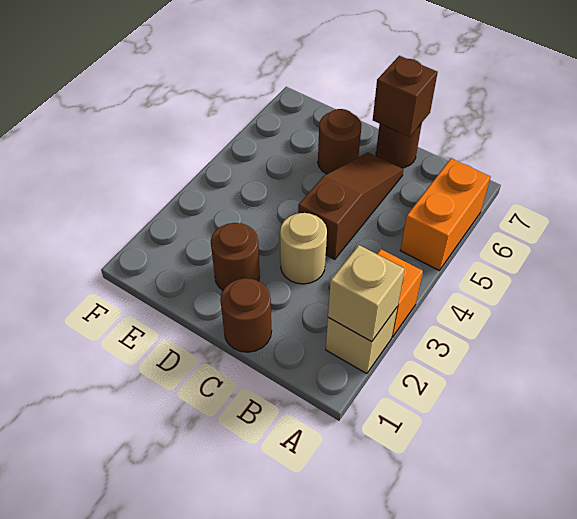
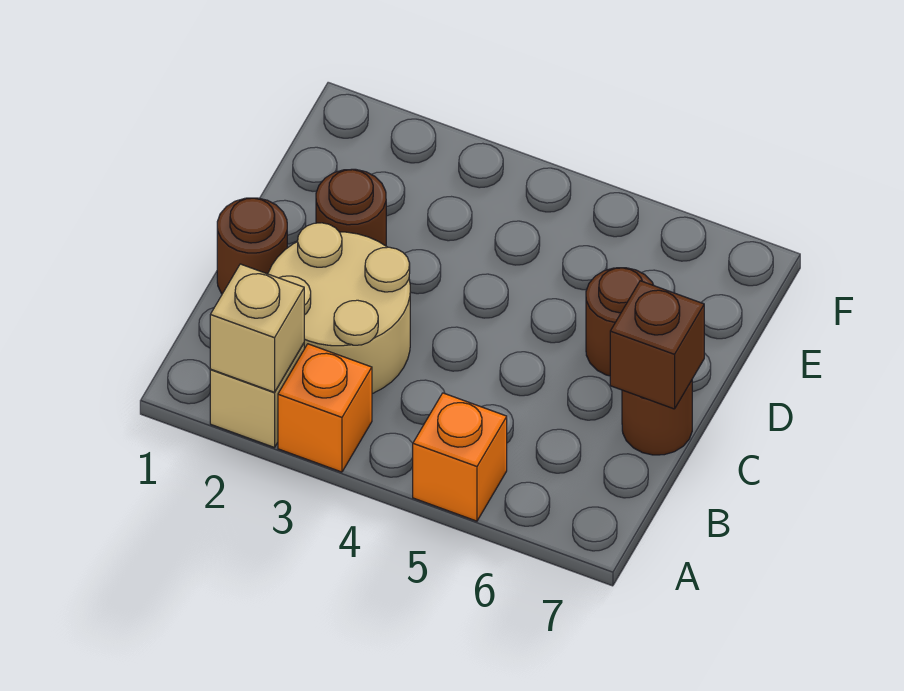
orange 1x2 brick [400,159,490,271] -> orange 1x1 brick [413,393,507,521]
tan 1x1 round brick [280,213,327,284] -> tan 2x2 round brick [268,223,410,394]
brown 1x3 slope [298,153,403,259] -> none

